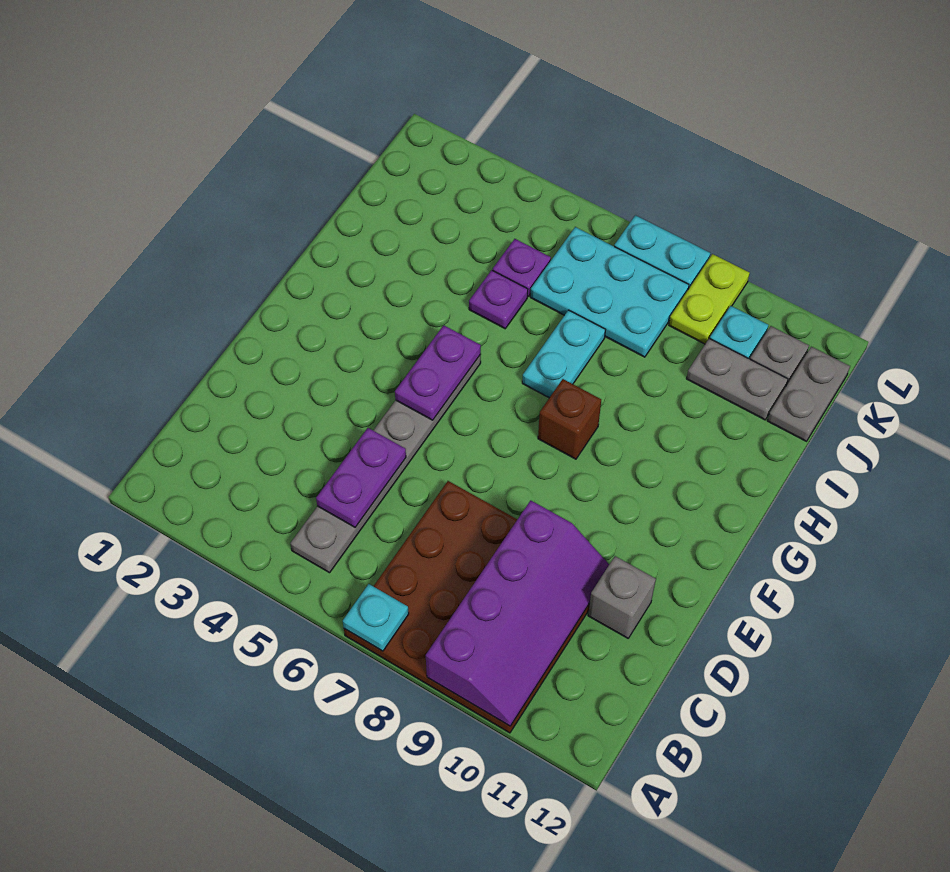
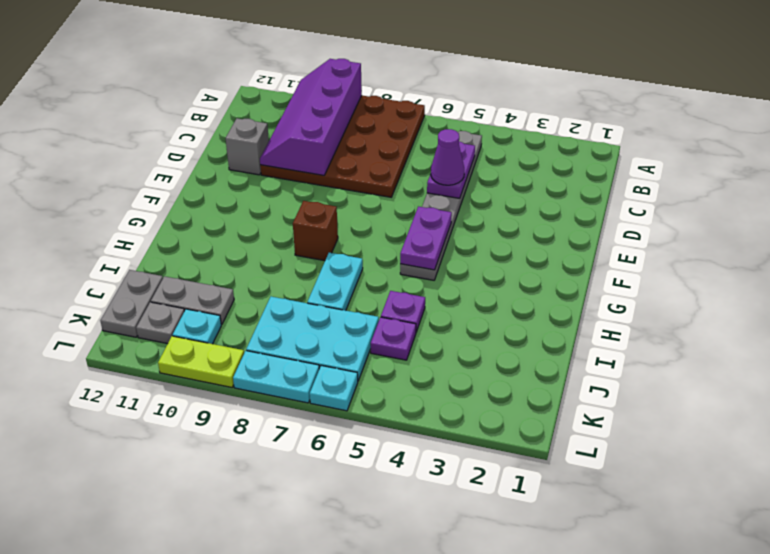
cyan 1x1 plate [343,584,409,651] -> cyan 1x1 plate moved to [310,365,358,411]
none -> purple 1x1 cone [431,129,464,185]
lime 1x2 plate [669,254,750,344] -> lime 1x2 plate turned to [158,336,244,387]

